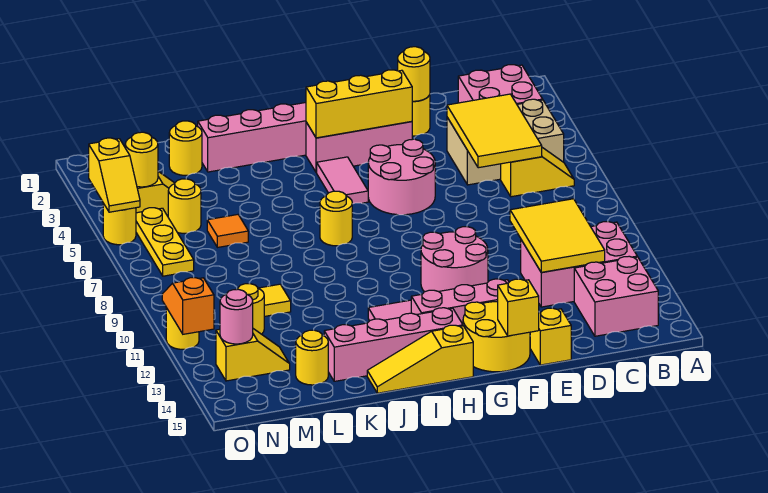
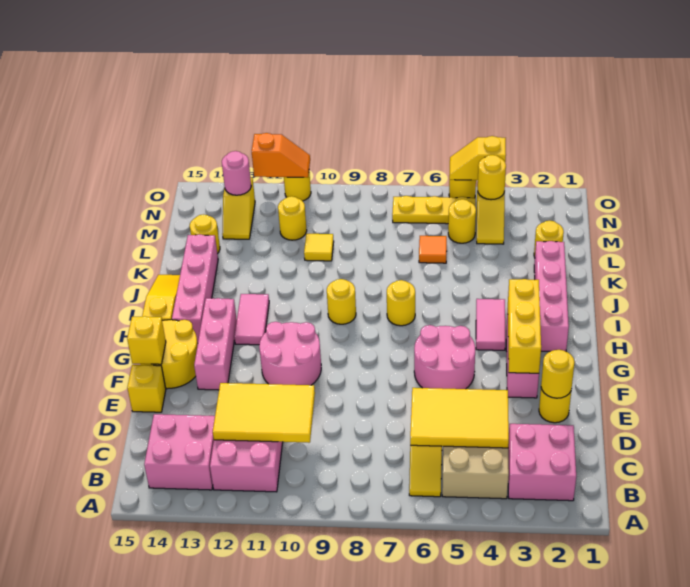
pink 1x2 tile [317,157,368,204] -> pink 1x2 tile turned to [476,299,505,350]
none -> yellow 1x1 round brick [327,279,356,324]

